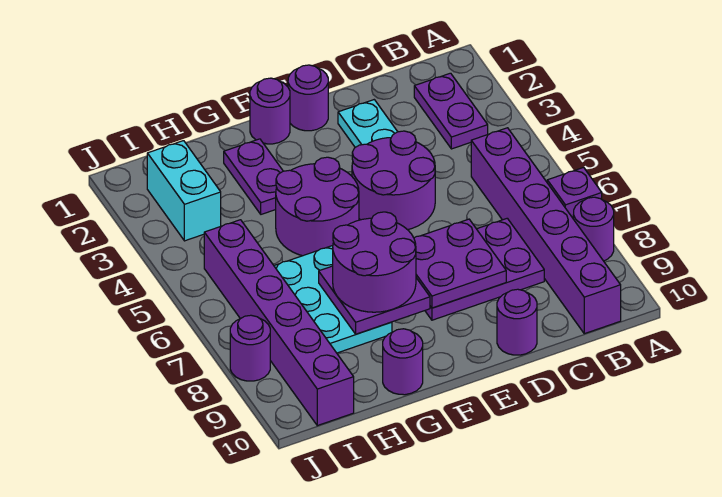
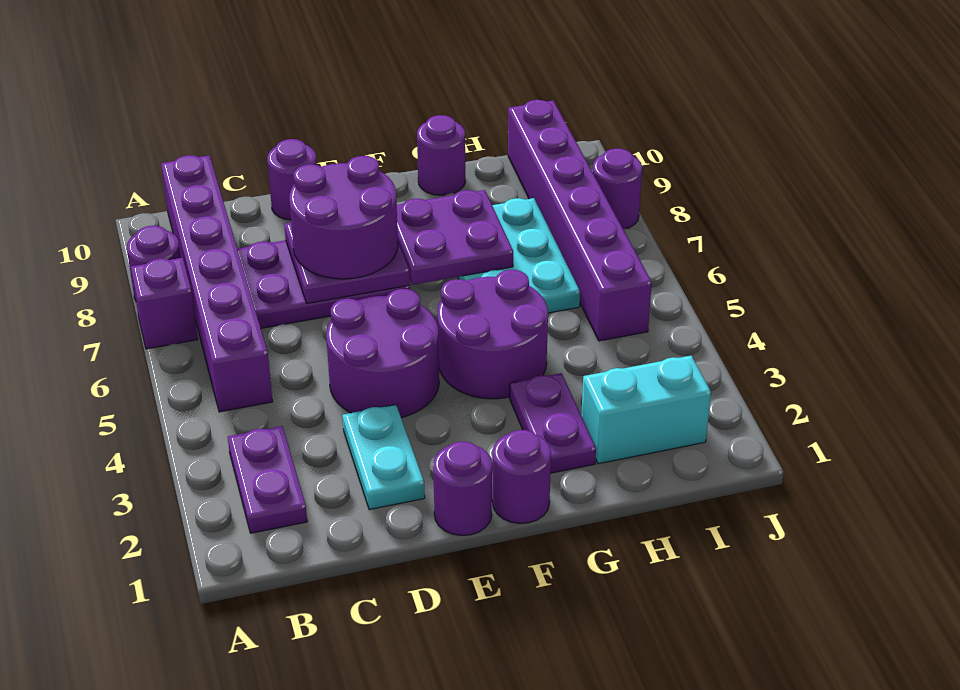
purple 2x2 round brick [333,212,416,312] -> purple 2x2 round brick moved to [289,156,398,279]
cyan 1x2 brick [147,141,221,241] -> cyan 1x2 brick turned to [581,356,711,464]

